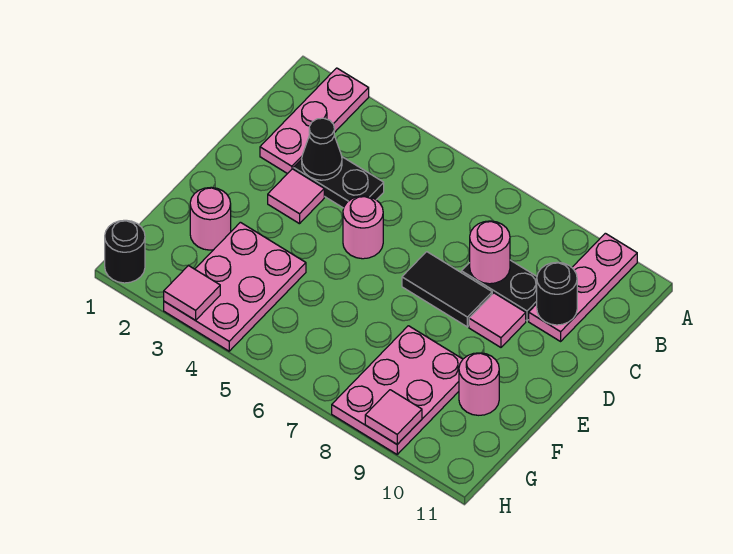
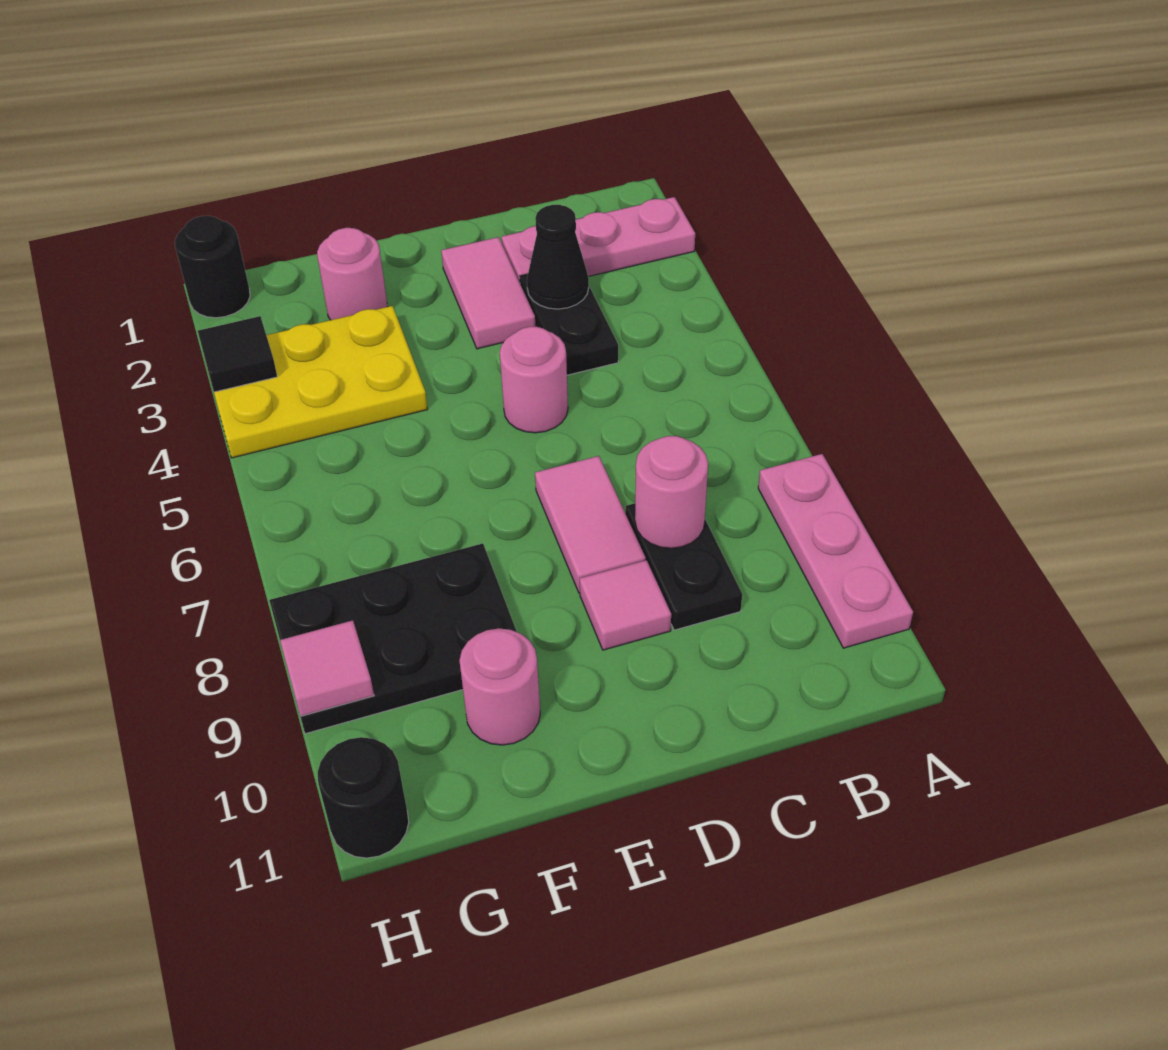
pink 1x3 plate [529,233,637,341] -> pink 1x3 plate turned to [758,454,913,648]
black 1x1 round brick [537,262,577,325] -> black 1x1 round brick moved to [318,737,409,858]
pink 1x1 tile [268,169,324,224] -> pink 1x2 tile [441,237,536,349]
black 1x2 tile [402,252,492,327] -> pink 1x2 tile [535,456,646,593]
pink 2x3 plate [164,222,306,351] -> yellow 2x3 plate [214,306,428,458]
pink 2x3 plate [332,326,463,454] -> black 2x3 plate [269,543,517,734]
pink 1x1 tile [164,265,220,320] -> black 1x1 tile [198,316,277,392]

